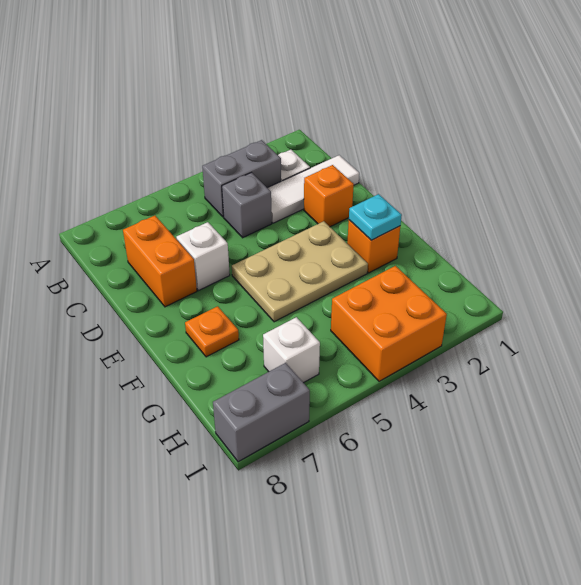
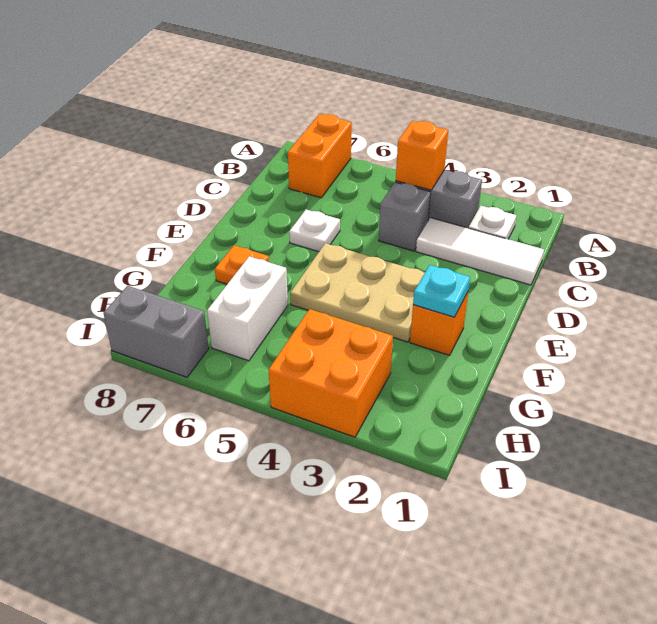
orange 1x2 brick [123,216,197,307] -> orange 1x2 brick moved to [288,114,352,198]
orange 1x1 brick [304,165,354,227] -> orange 1x1 brick moved to [396,121,448,190]
white 1x1 brick [176,222,230,290] -> white 1x1 plate [289,210,340,252]
white 1x1 brick [263,317,320,383] -> white 1x2 brick [207,256,288,361]

